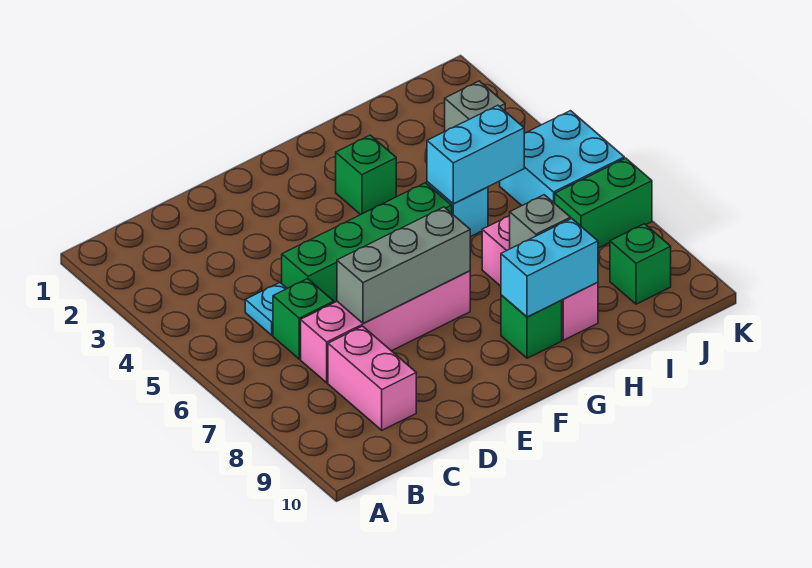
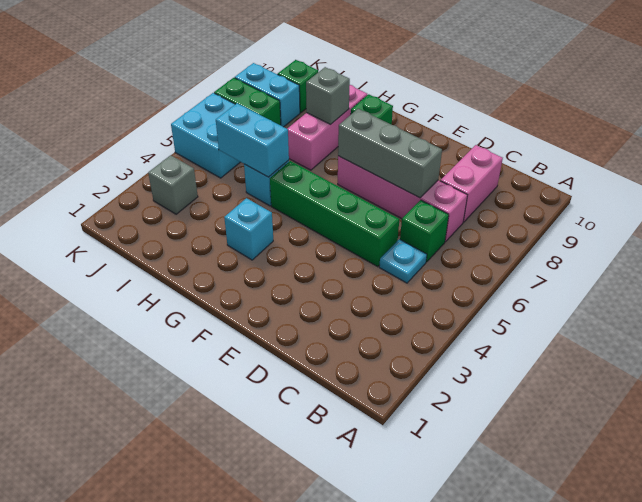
green 1x1 brick [336,135,396,215] -> cyan 1x1 brick [224,198,273,260]
cyan 1x2 brick [501,219,598,317] -> cyan 1x2 brick moved to [235,63,300,127]

